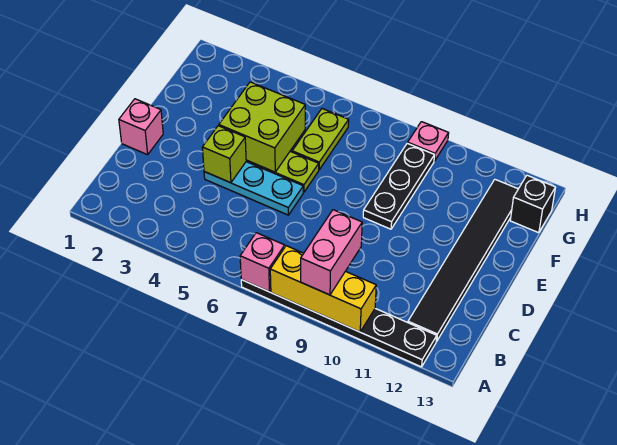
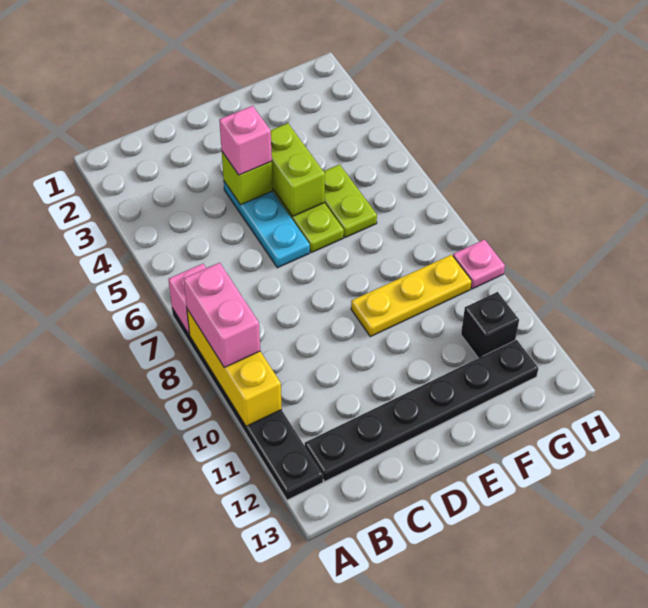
pink 1x2 brick [301,210,362,295] -> pink 1x2 brick turned to [184,263,260,368]
black 1x6 tile [408,180,518,341] -> black 1x6 plate [305,340,538,481]
pink 1x1 brick [119,99,163,155] -> pink 1x1 brick moved to [219,106,272,175]
lime 2x2 brick [219,82,305,172] -> lime 1x2 brick [271,123,325,216]
black 1x3 plate [363,143,434,229] -> yellow 1x3 plate [351,255,472,337]
lime 1x2 plate [292,109,349,170] -> lime 1x2 plate turned to [324,164,377,238]
black 1x1 brick [510,175,555,233] -> black 1x1 brick moved to [461,292,519,358]

